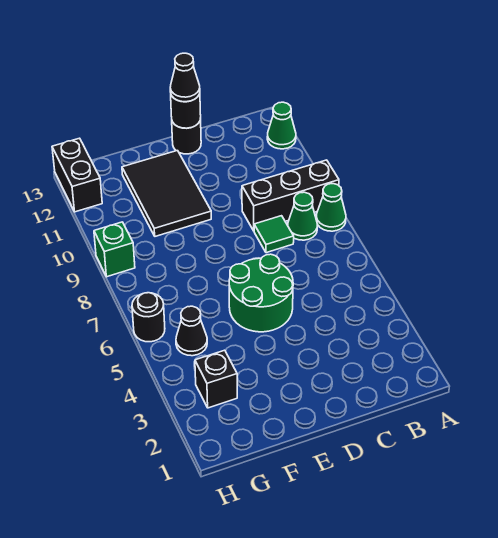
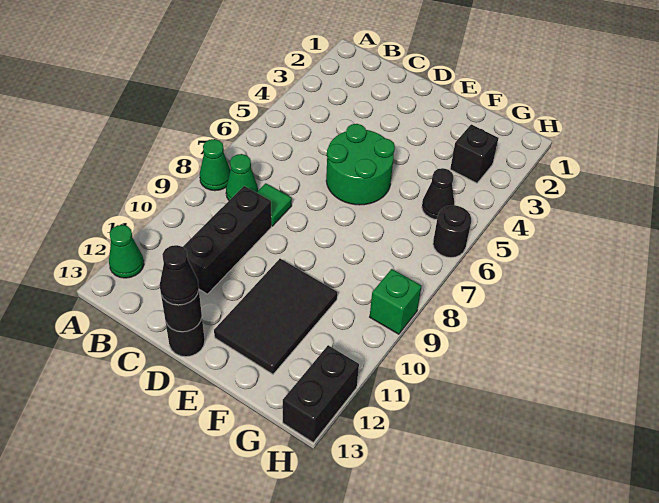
black 1x3 brick [242,160,339,231] -> black 1x3 brick turned to [183,186,271,294]

